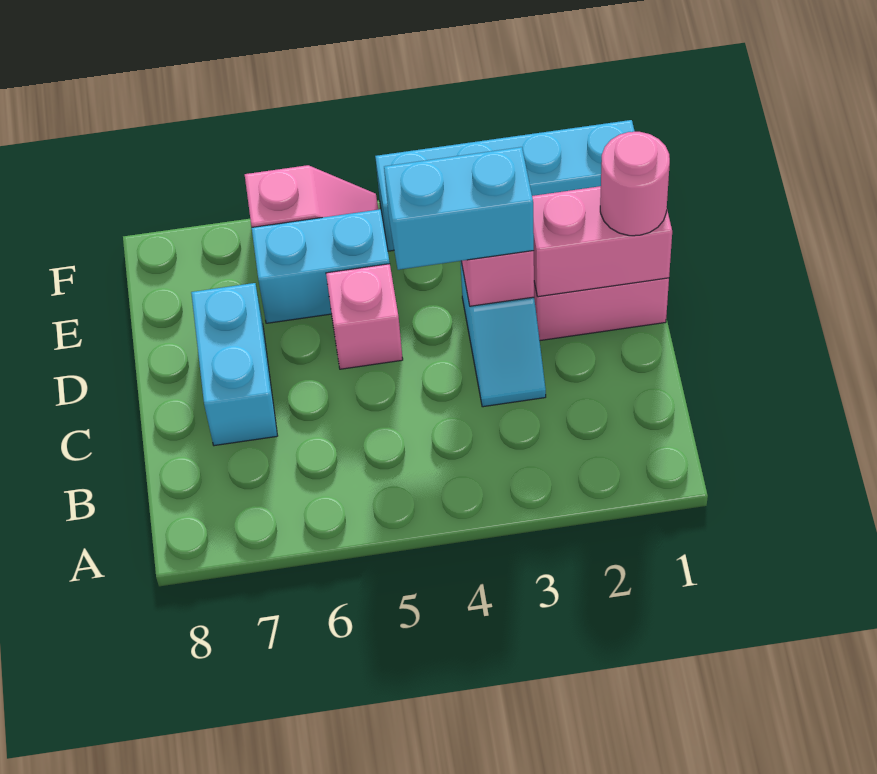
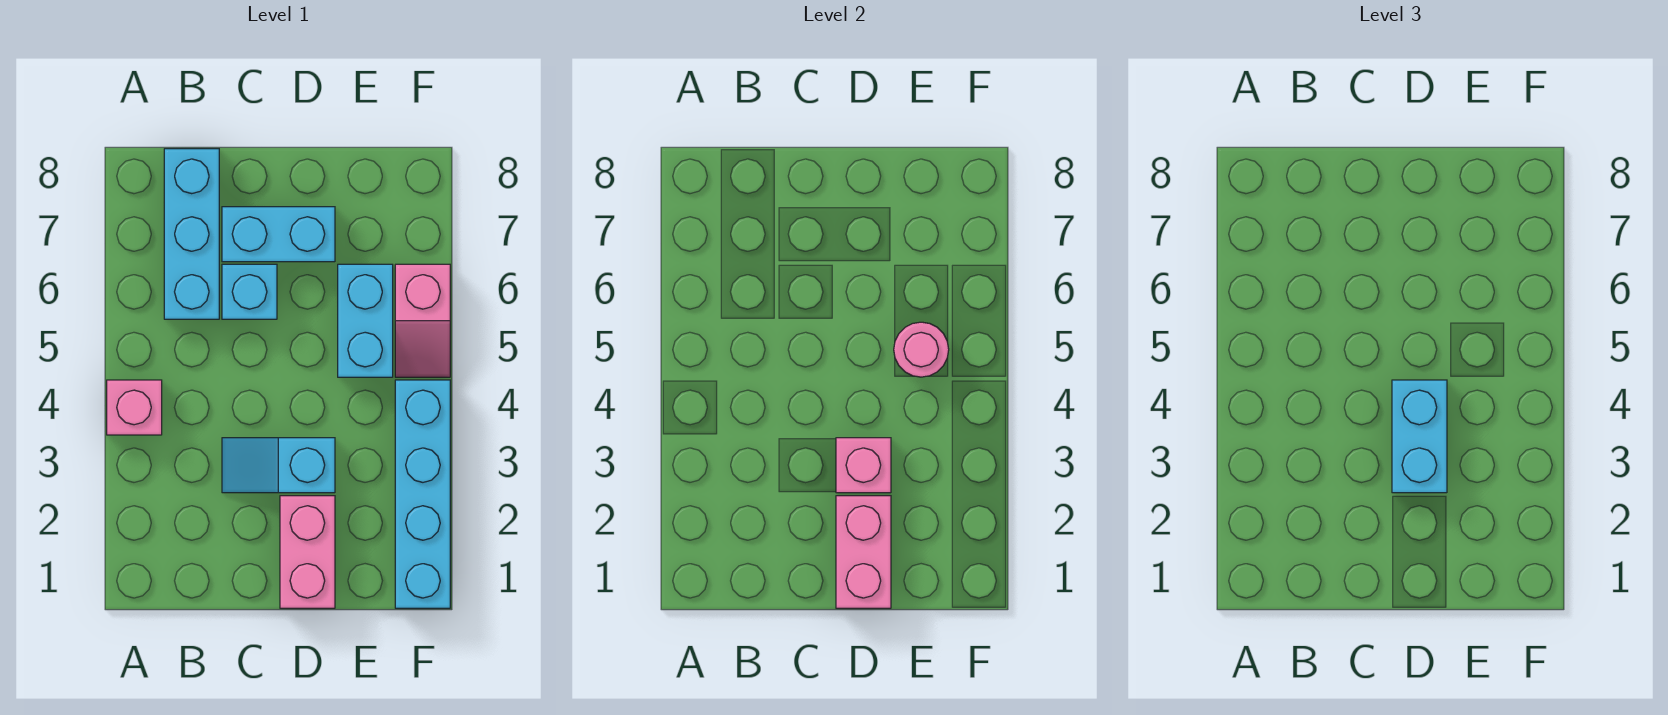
none -> cyan 1x3 brick [164,149,219,319]
none -> cyan 1x1 brick [222,264,277,319]
pink 1x1 round brick [600,132,670,236] -> pink 1x1 round brick moved to [894,322,949,377]
pink 1x1 brick [326,264,403,369] -> pink 1x1 brick moved to [107,380,162,435]

